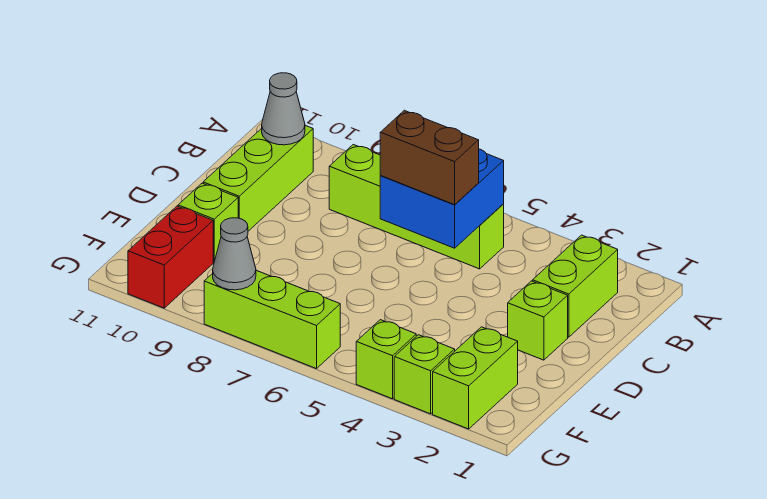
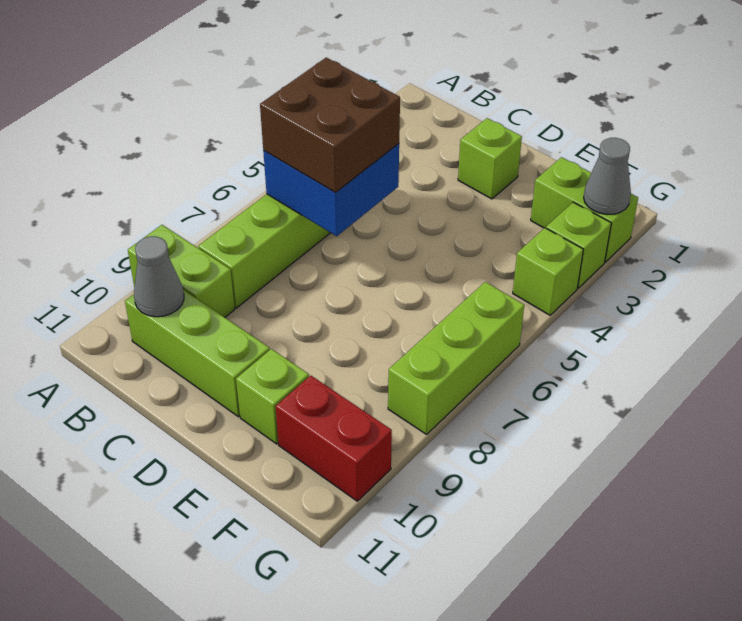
lime 1x2 brick [533,235,618,337] -> lime 1x2 brick moved to [128,225,235,317]
brown 1x2 brick [380,110,479,205] -> brown 2x2 brick [260,58,400,192]
grey 1x1 cone [213,218,256,290] -> grey 1x1 cone moved to [584,138,631,214]

